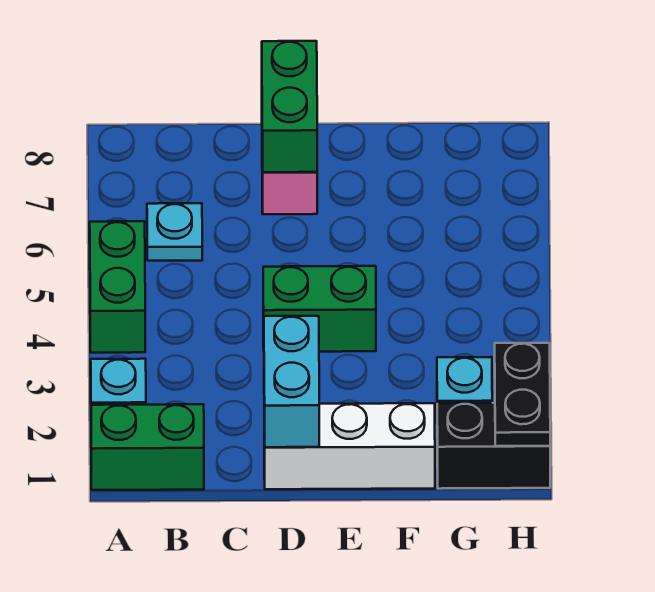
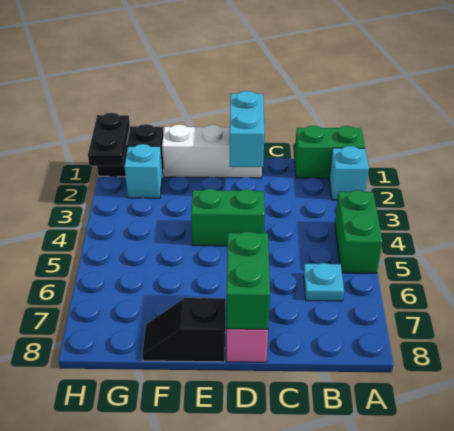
none -> black 1x2 slope [142,298,225,362]

